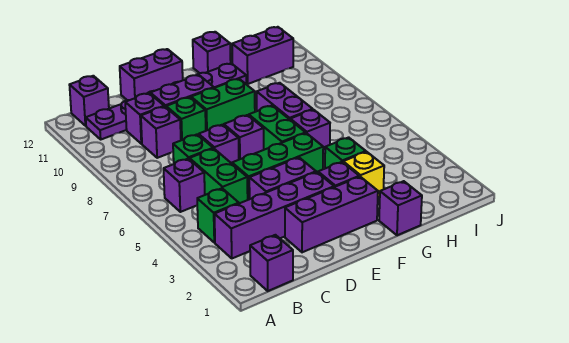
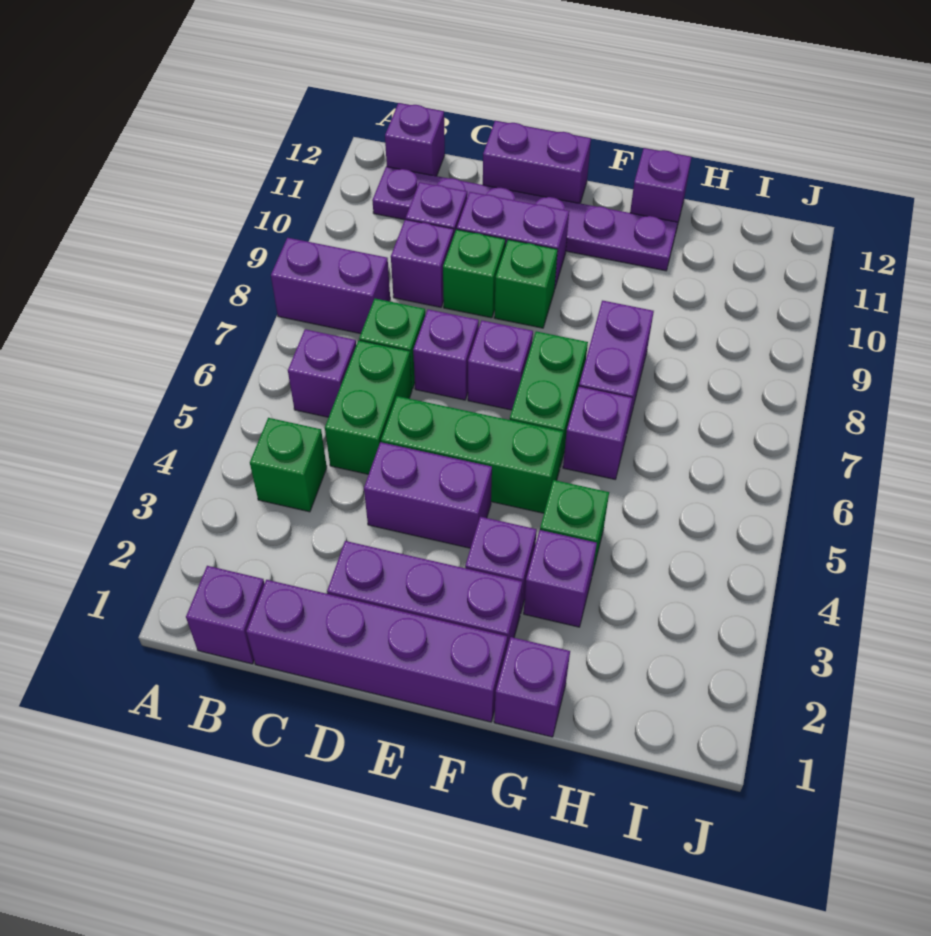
purple 1x4 brick [215,172,334,258] -> purple 1x4 brick moved to [246,580,507,722]
green 1x2 brick [191,79,255,131] -> green 1x1 brick [494,240,558,328]
yellow 1x1 brick [343,152,384,197] -> purple 1x1 brick [524,530,597,627]
purple 1x2 brick [232,27,293,84] -> purple 1x2 brick moved to [271,238,390,334]

